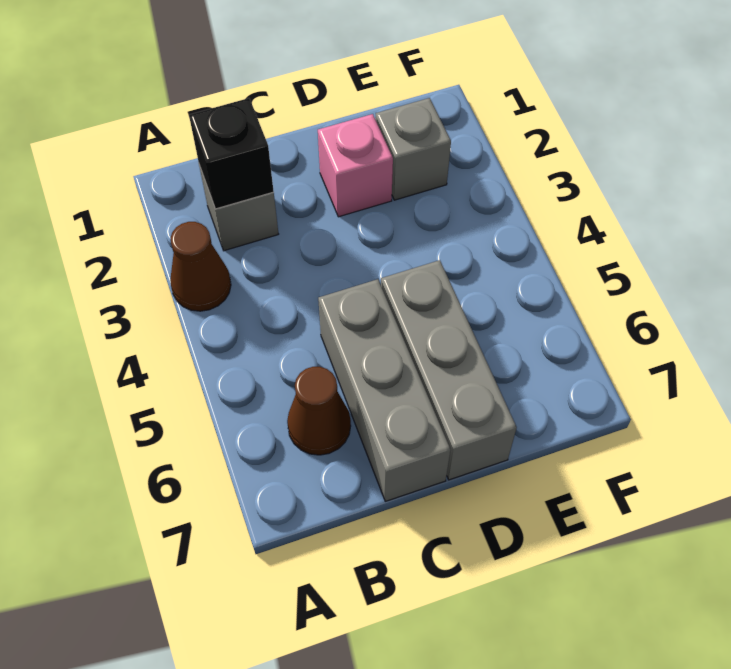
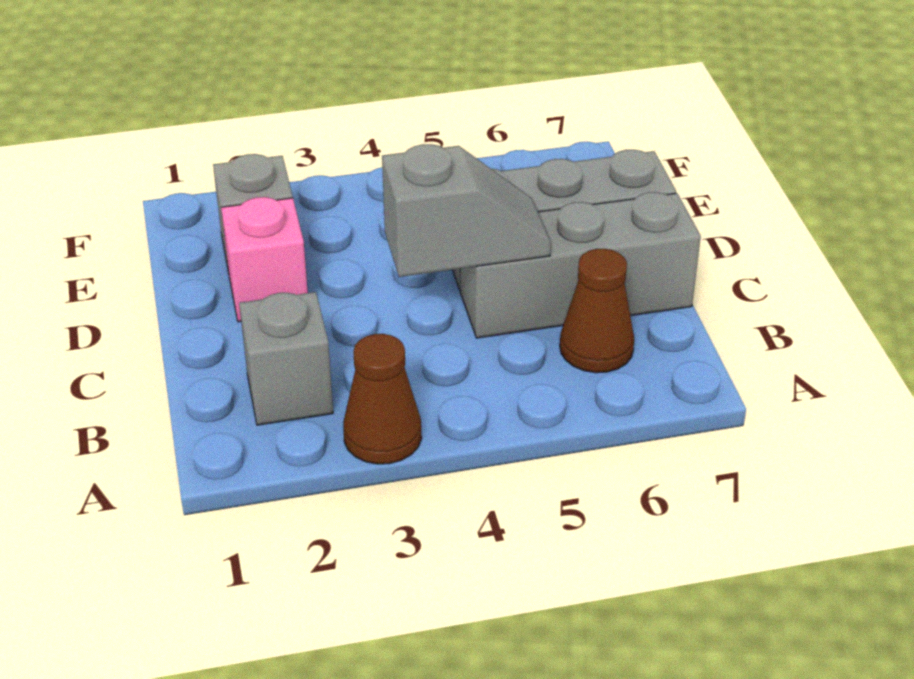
black 1x1 brick [189,98,274,209] -> none
none -> grey 1x2 slope [382,144,551,277]

